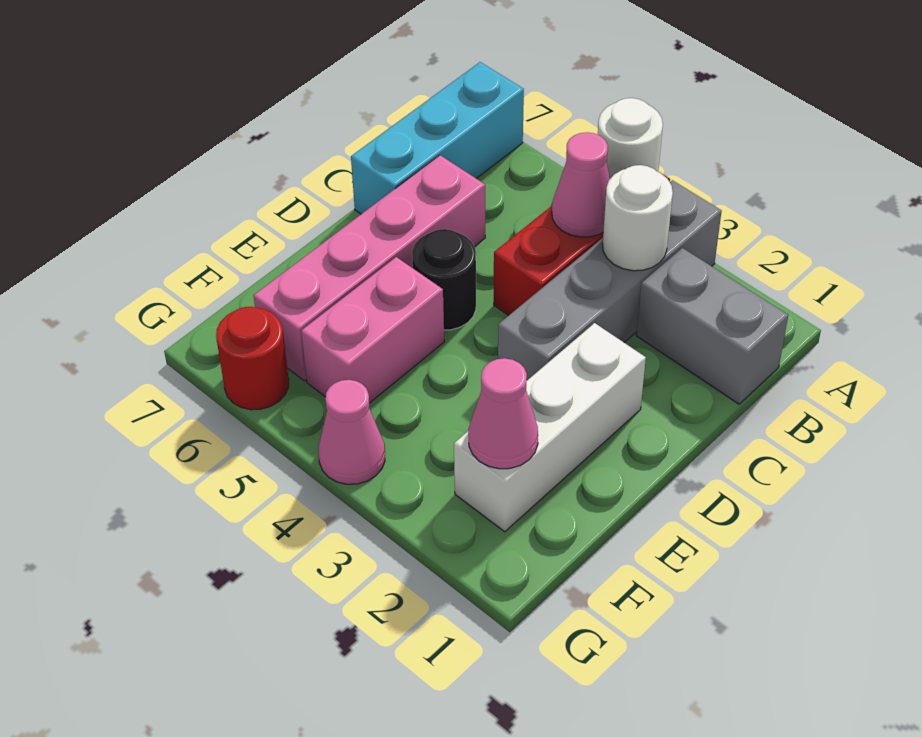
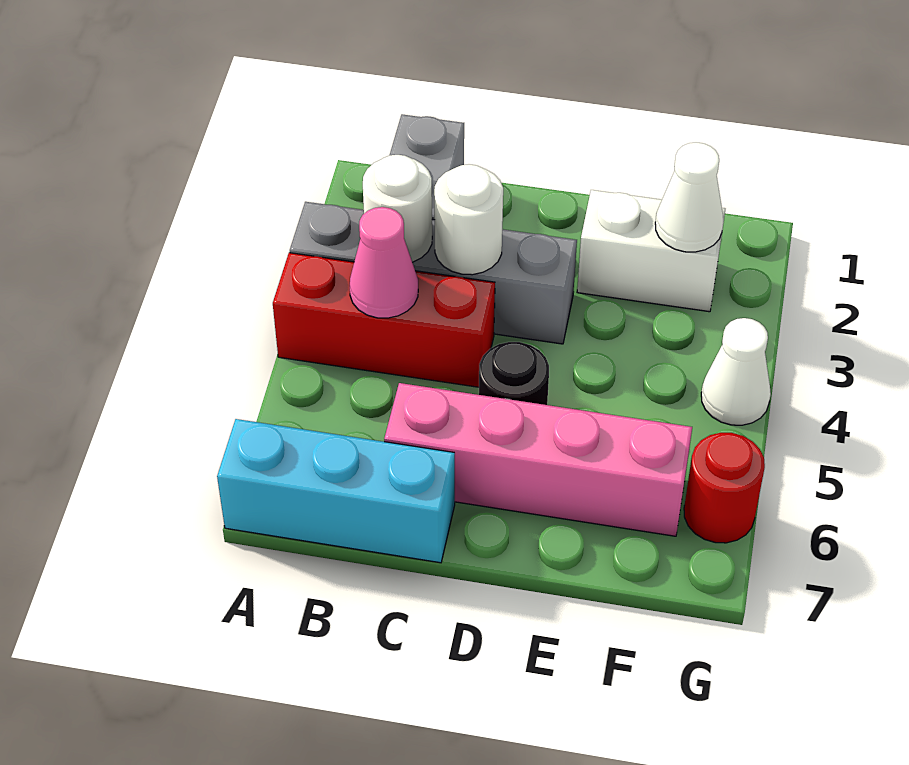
white 1x1 round brick [598,98,663,179] -> white 1x1 round brick moved to [434,164,503,275]
white 1x3 brick [454,323,646,532] -> white 1x2 brick [577,190,725,312]
pink 1x2 brick [301,257,444,403] -> none
pink 1x1 cone [468,358,538,469] -> white 1x1 cone [655,142,723,252]
pink 1x1 cone [319,380,385,484] -> white 1x1 cone [701,318,771,425]

